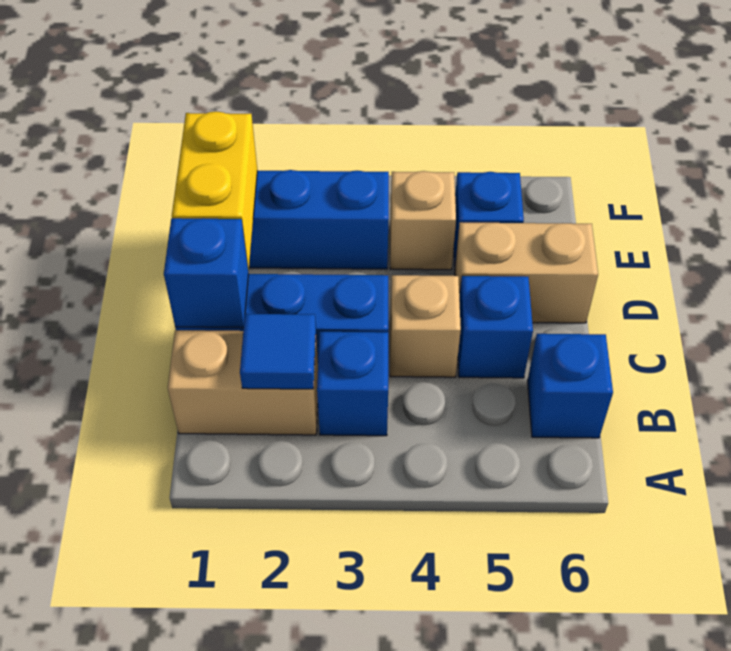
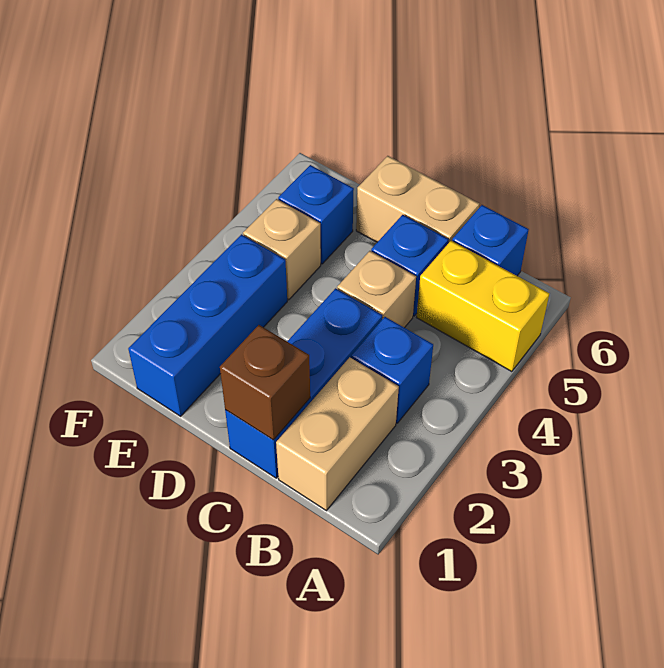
blue 1x1 tile [240,314,316,389] -> none
blue 1x1 brick [164,218,249,328] -> brown 1x1 brick [220,325,310,440]
yellow 1x2 brick [172,111,257,270] -> yellow 1x2 brick moved to [417,241,549,372]
tan 1x2 brick [455,222,598,323] -> tan 1x2 brick turned to [356,156,479,243]

